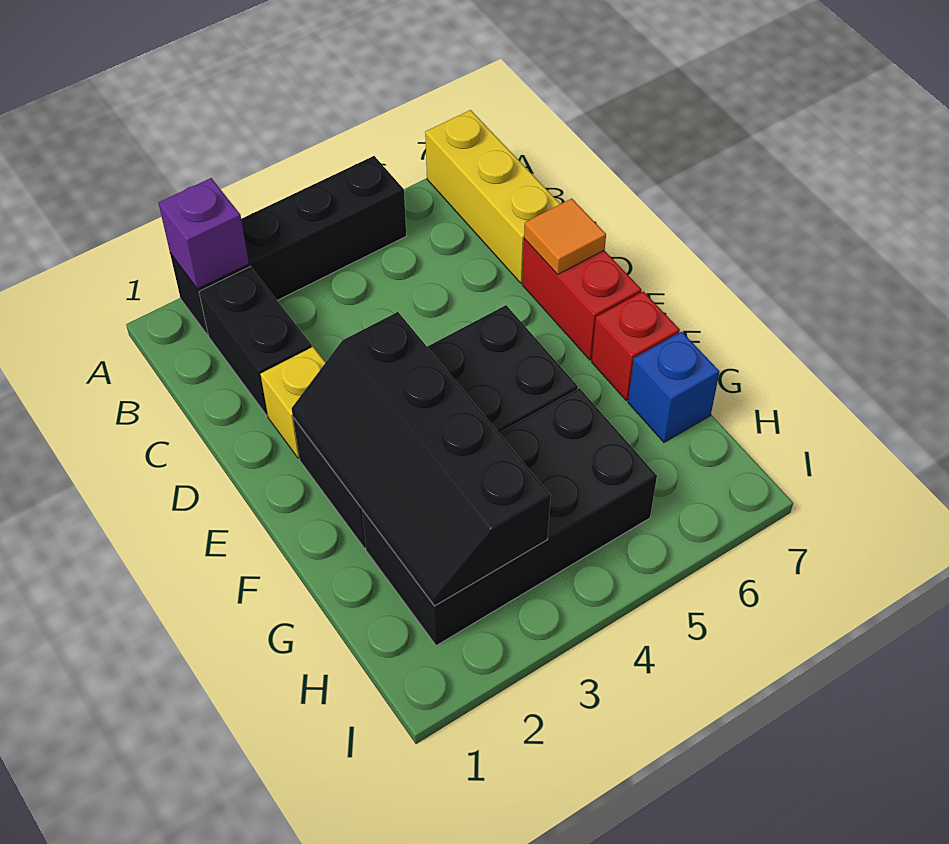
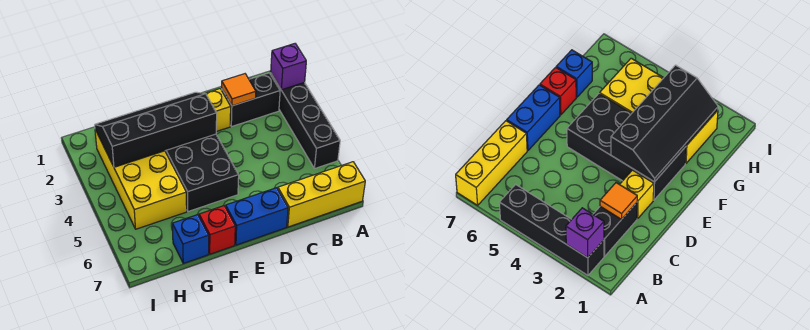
red 1x2 brick [522,239,641,360] -> blue 1x2 brick [226,188,288,245]
orange 1x1 tile [524,199,606,275] -> orange 1x1 tile moved to [222,74,256,106]
black 2x4 brick [362,388,657,646] -> yellow 2x4 brick [95,130,187,229]

